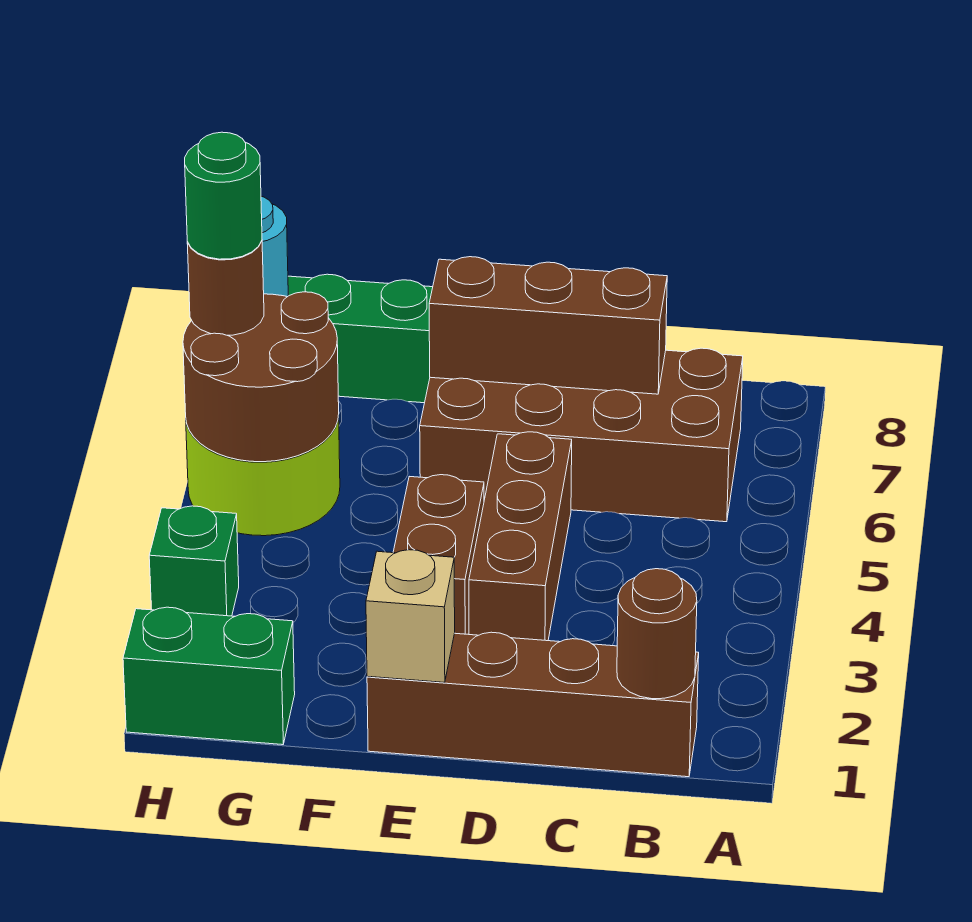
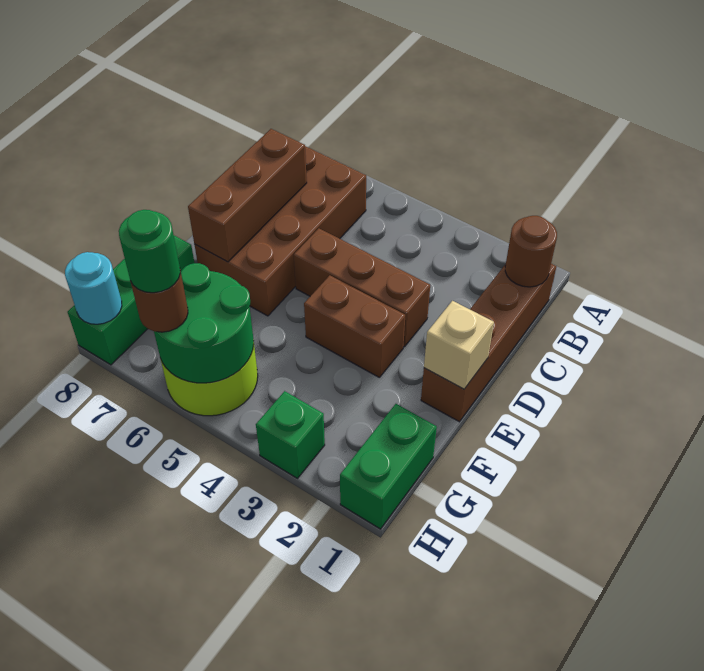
brown 2x2 round brick [183,292,339,462] -> green 2x2 round brick [154,263,254,383]

